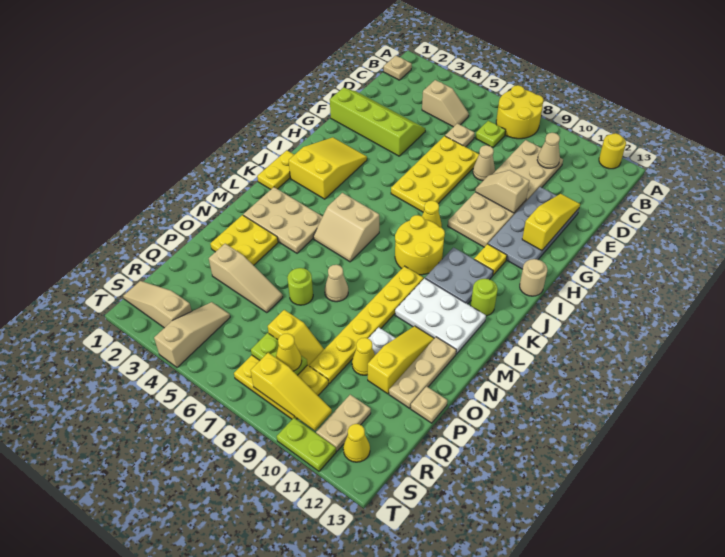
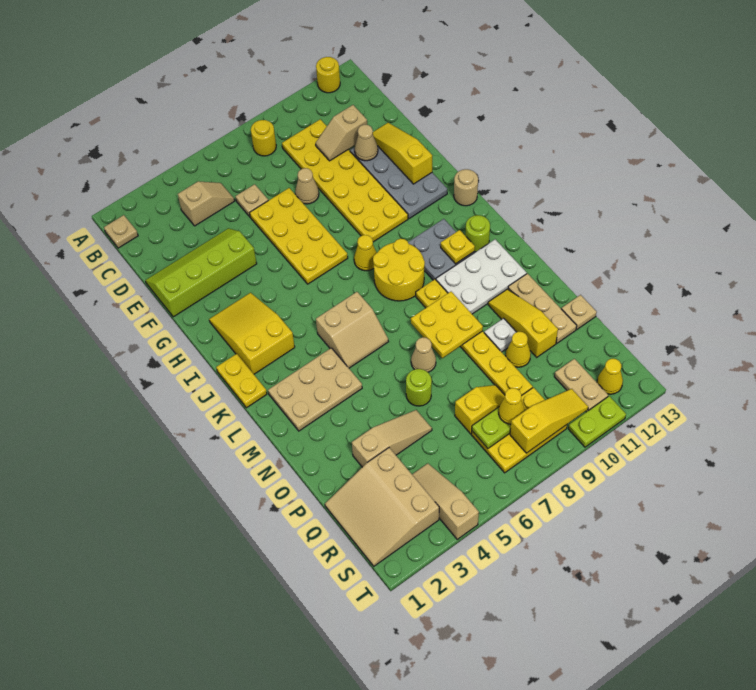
yellow 2x2 round brick [496,85,544,139] -> yellow 1x1 round brick [251,120,276,156]
lime 1x1 plate [476,121,506,147] -> none
tan 2x6 plate [448,140,563,247] -> yellow 2x6 plate [282,119,408,242]
tan 1x1 cone [537,133,560,168] -> tan 1x1 cone moved to [354,125,378,161]
tan 1x2 slope [475,170,530,213] -> tan 1x2 slope moved to [316,105,367,161]
yellow 1x1 plate [474,244,507,275] -> yellow 1x1 plate moved to [441,230,475,264]
yellow 2x2 plate [211,215,278,265] -> yellow 2x2 plate moved to [411,292,483,358]
tan 1x3 slope [123,281,192,328] -> tan 3x3 slope [325,448,439,566]

